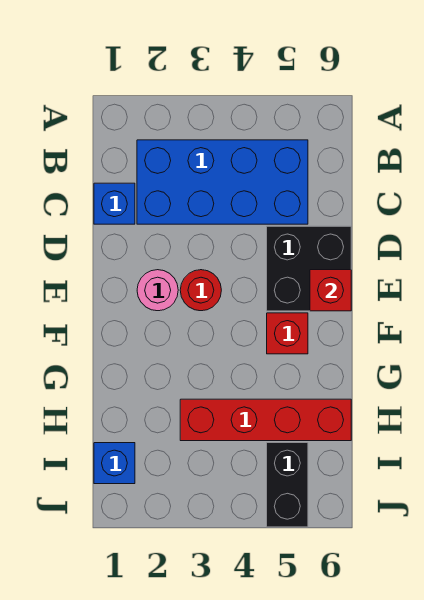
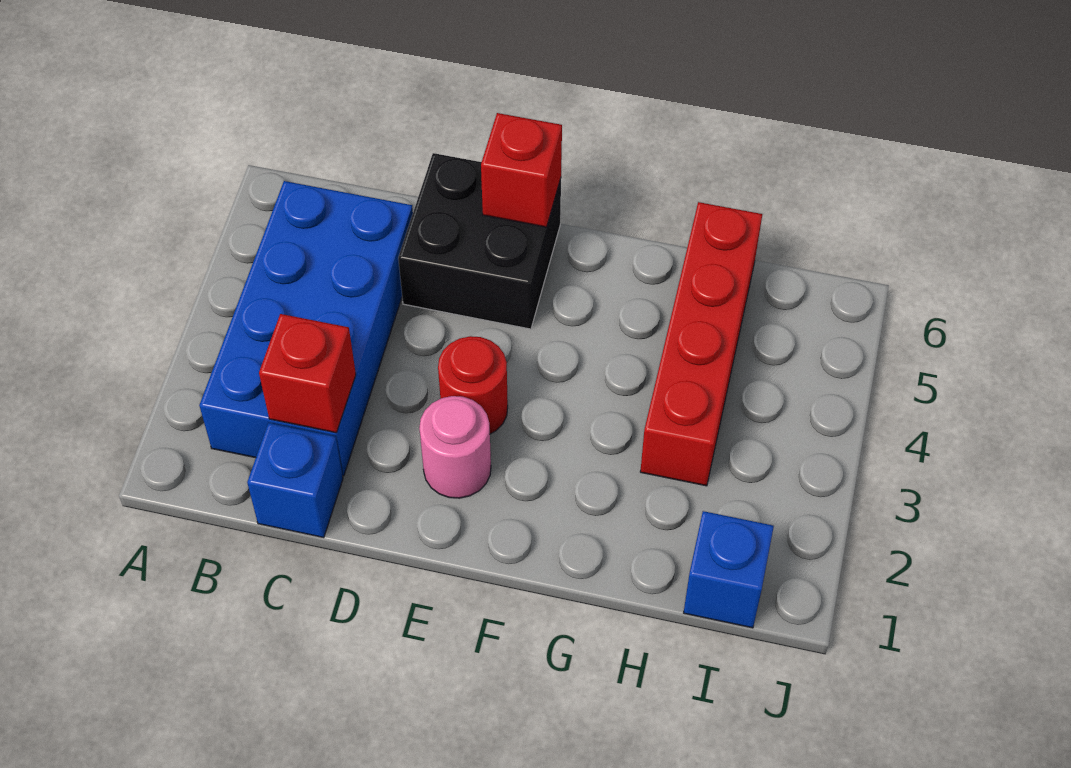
red 1x1 brick [267,313,308,354] -> red 1x1 brick moved to [259,314,356,433]
black 1x2 brick [267,443,308,527] -> none

